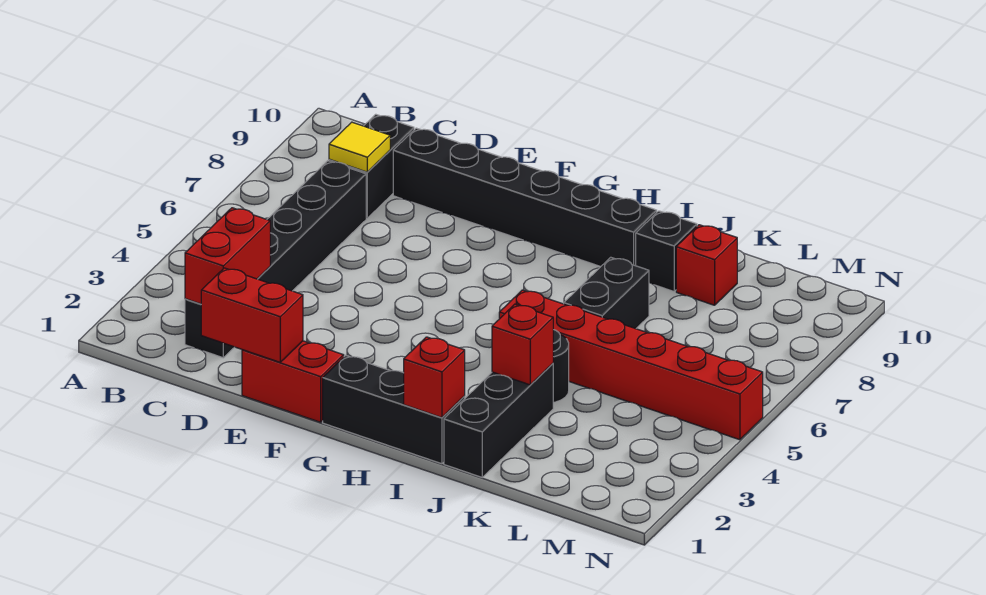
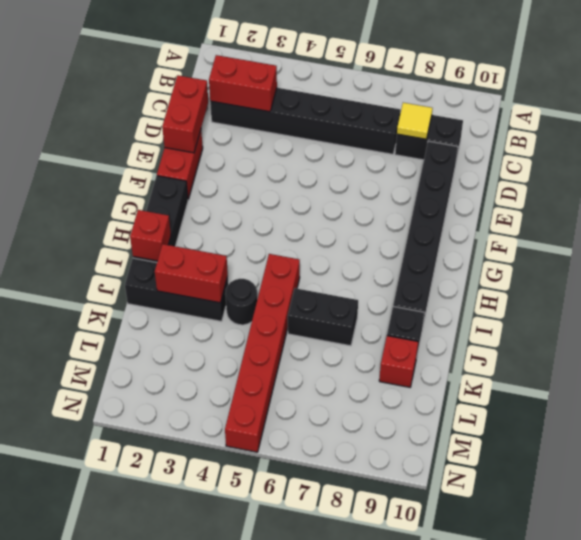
red 1x1 brick [492,304,553,385] -> red 1x2 brick [155,244,228,303]

